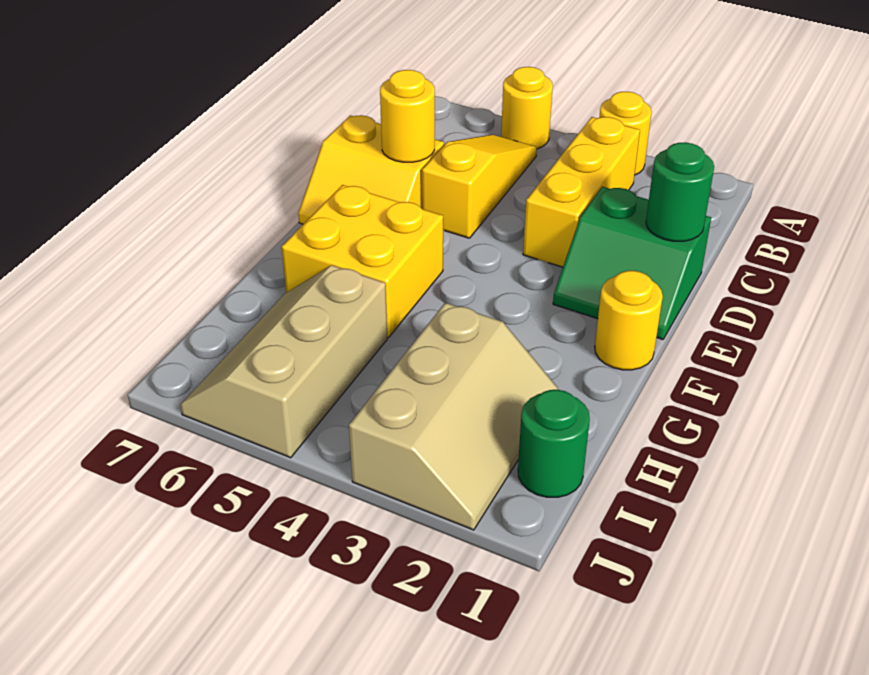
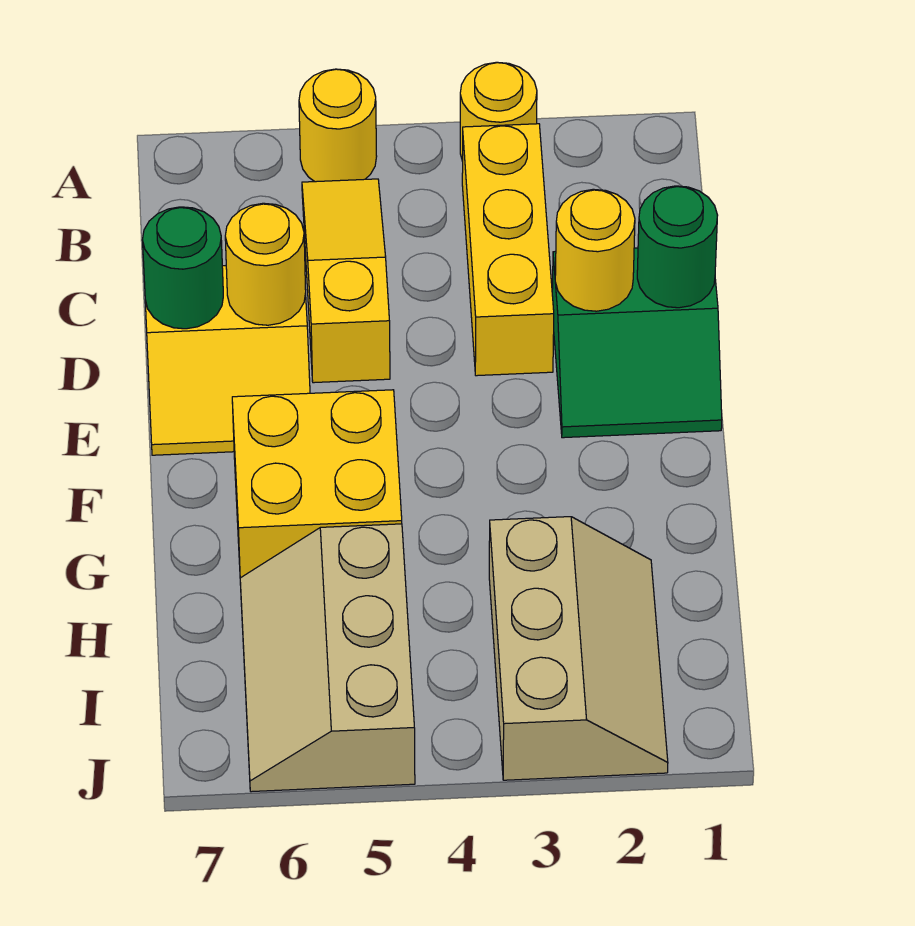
yellow 1x1 round brick [595,271,663,370] -> yellow 1x1 round brick moved to [555,189,635,311]
green 1x1 round brick [518,390,590,497] -> green 1x1 round brick moved to [142,207,223,329]

